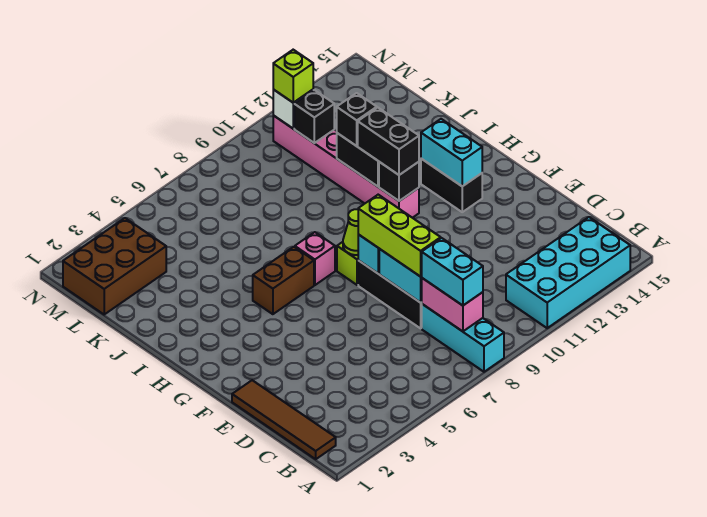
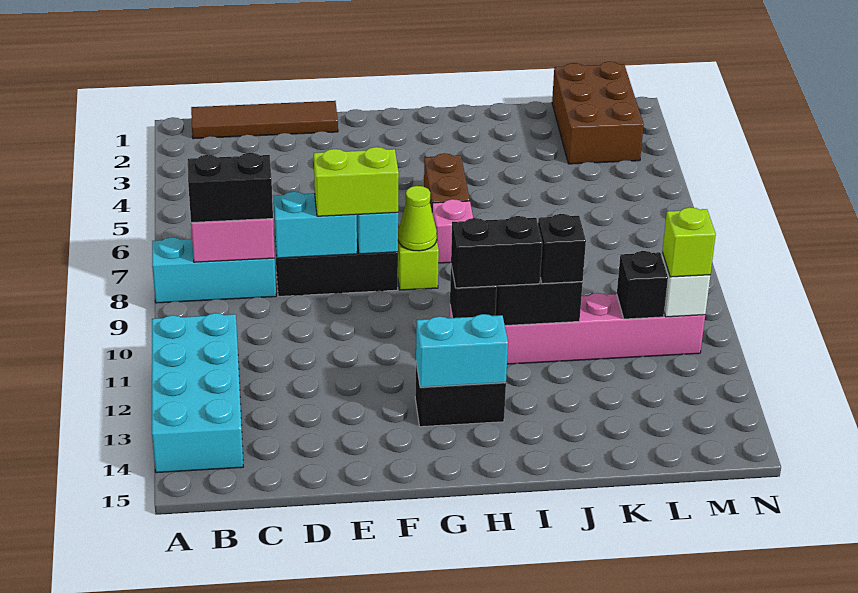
cyan 1x2 brick [422,238,483,305] -> black 1x2 brick [188,153,273,223]
lime 1x3 brick [358,195,441,277] -> lime 1x2 brick [314,147,399,216]

